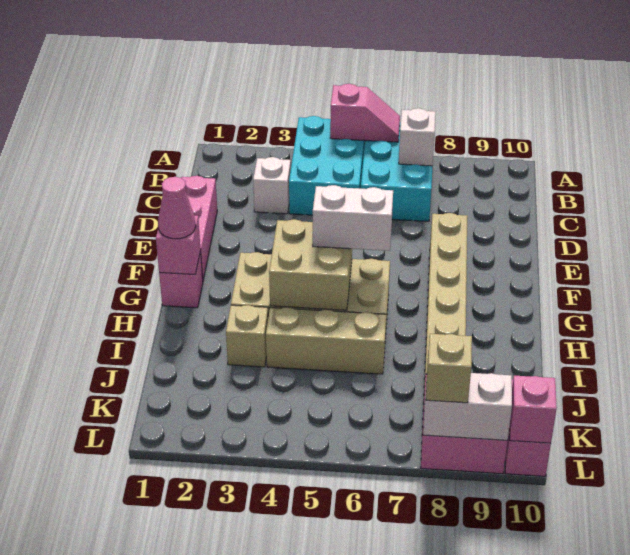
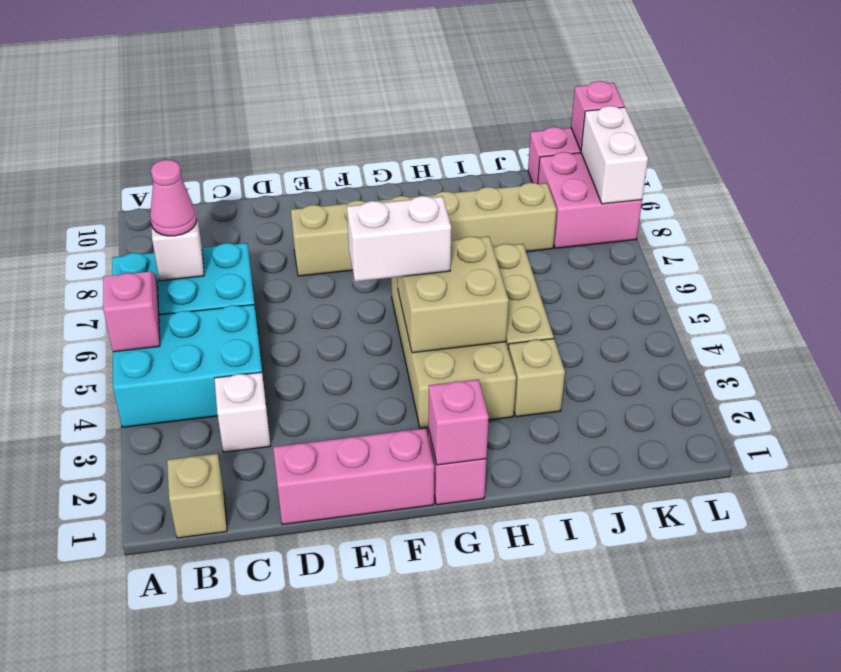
pink 1x1 cone [158,177,196,239] -> pink 1x1 cone moved to [150,160,197,236]
white 1x2 brick [313,185,393,251] -> white 1x2 brick turned to [347,196,451,282]
tan 1x1 brick [426,334,472,403] -> tan 1x1 brick moved to [167,454,227,538]

